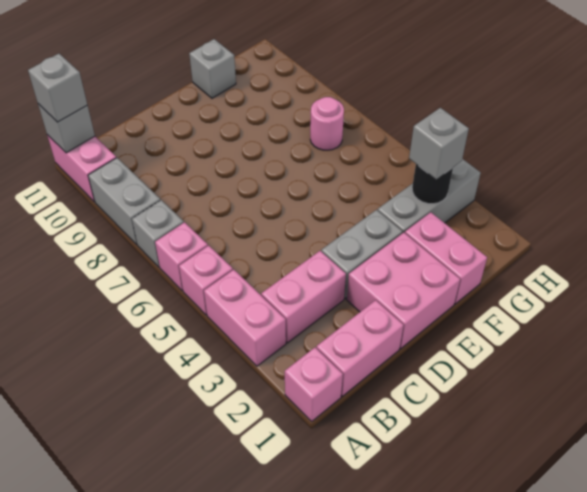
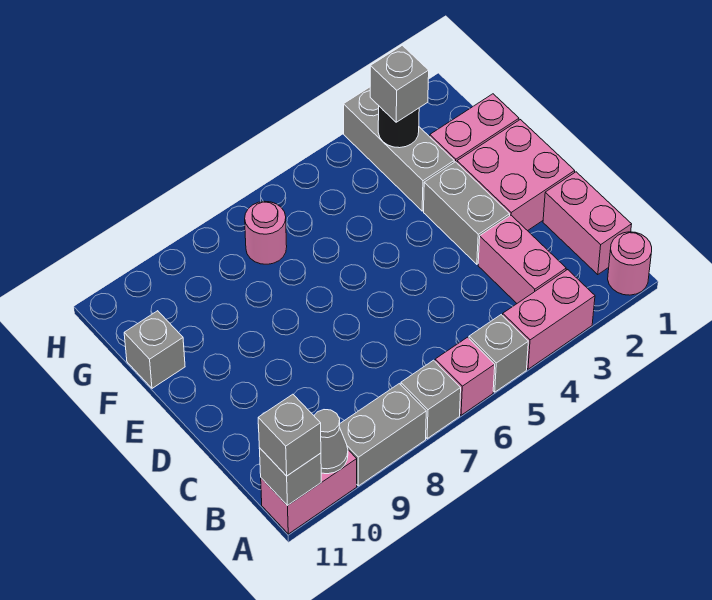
pink 1x1 brick [285,347,343,421] -> pink 1x1 round brick [608,232,652,295]
pink 1x1 brick [179,245,233,315] -> grey 1x1 brick [469,315,528,392]
none -> grey 1x1 cone [314,410,348,474]

